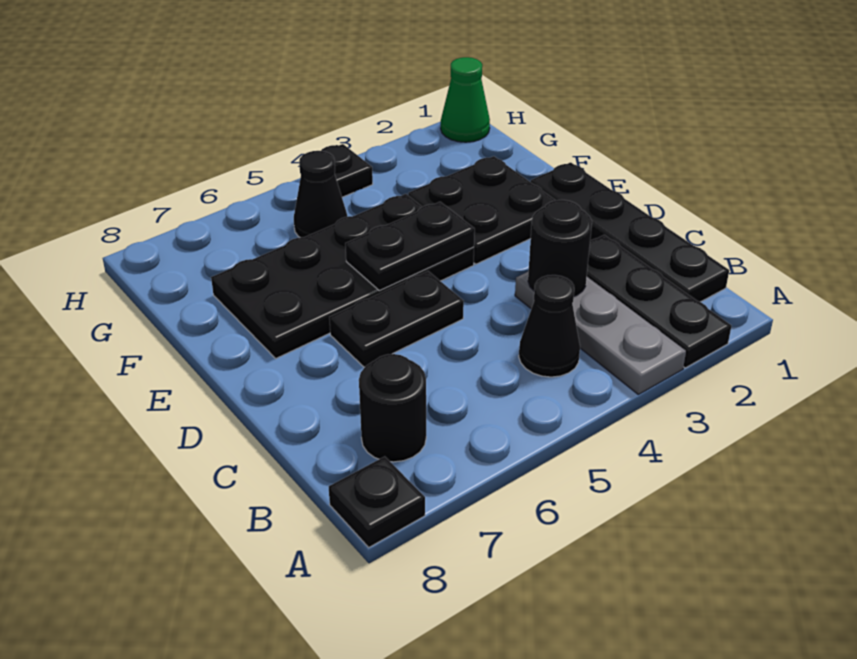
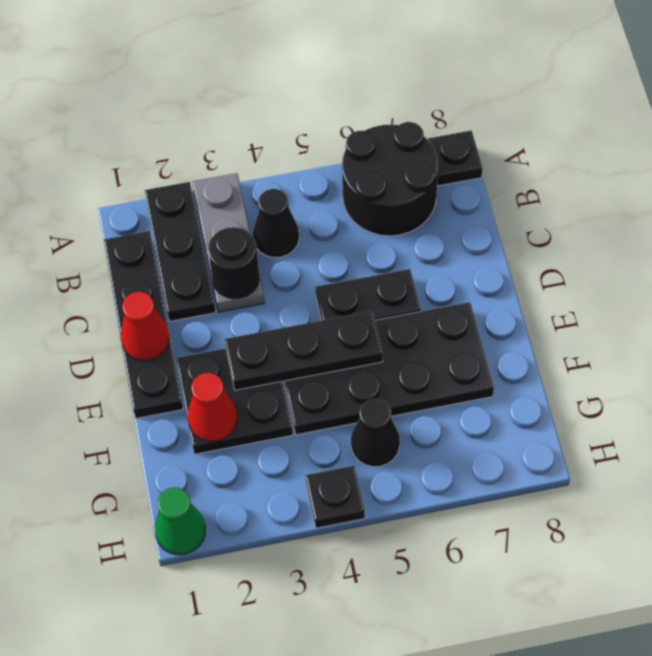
black 1x1 round brick [359,354,426,462] -> black 2x2 round brick [342,122,438,236]
none -> red 1x1 cone [121,292,169,361]
black 1x2 plate [345,202,475,291] -> black 1x3 plate [225,311,383,390]
none -> red 1x1 cone [188,373,237,441]

